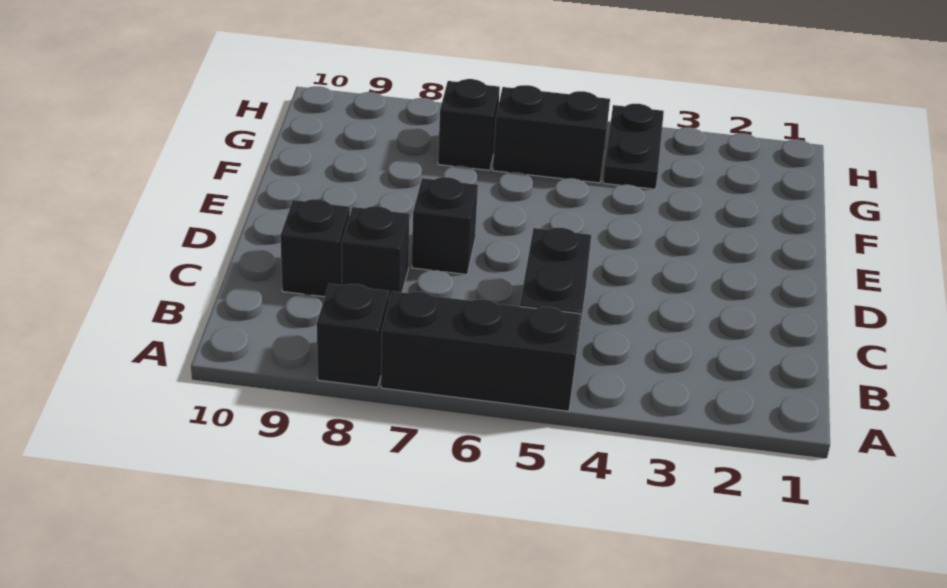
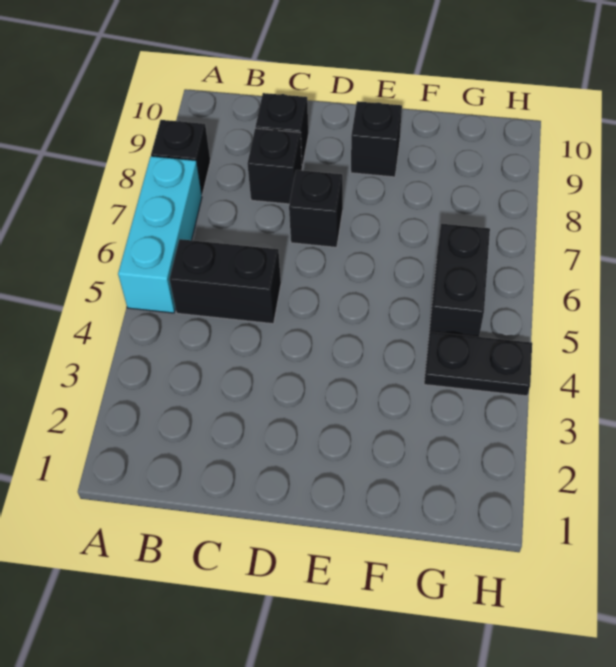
black 1x3 brick [381,291,581,411] -> cyan 1x3 brick [118,156,202,313]
black 1x1 brick [438,79,500,170] -> black 1x1 brick moved to [351,101,402,177]

